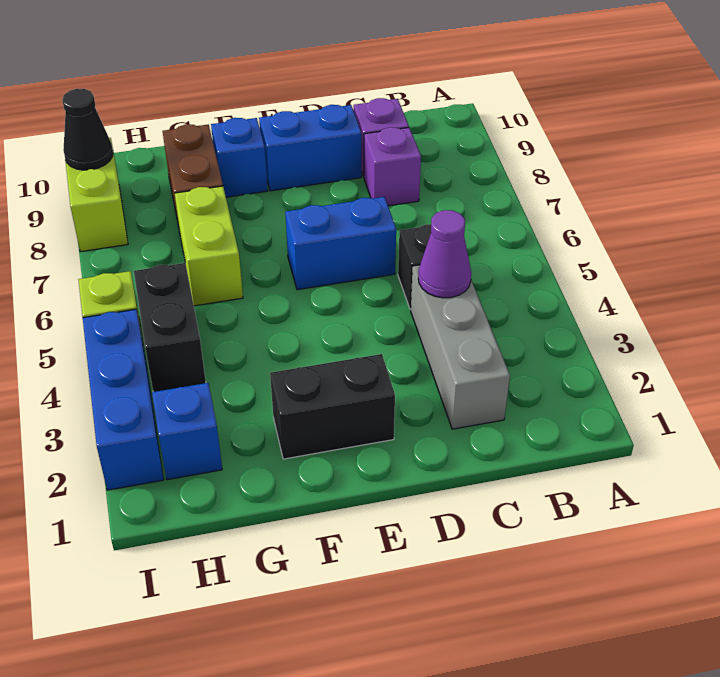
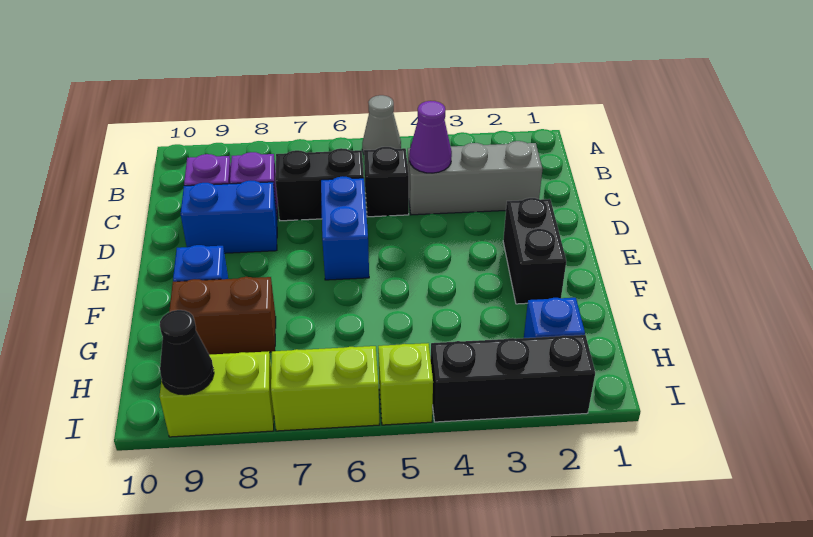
none -> grey 1x1 cone [362,95,401,154]
blue 1x2 brick [259,105,361,191] -> blue 1x2 brick turned to [181,181,277,253]
lime 1x2 brick [175,186,243,306] -> lime 1x2 brick moved to [271,346,379,431]
black 1x2 brick [134,263,206,392] -> black 1x2 brick moved to [275,148,364,221]
blue 1x3 brick [83,309,164,490] -> black 1x3 brick [431,335,595,422]

